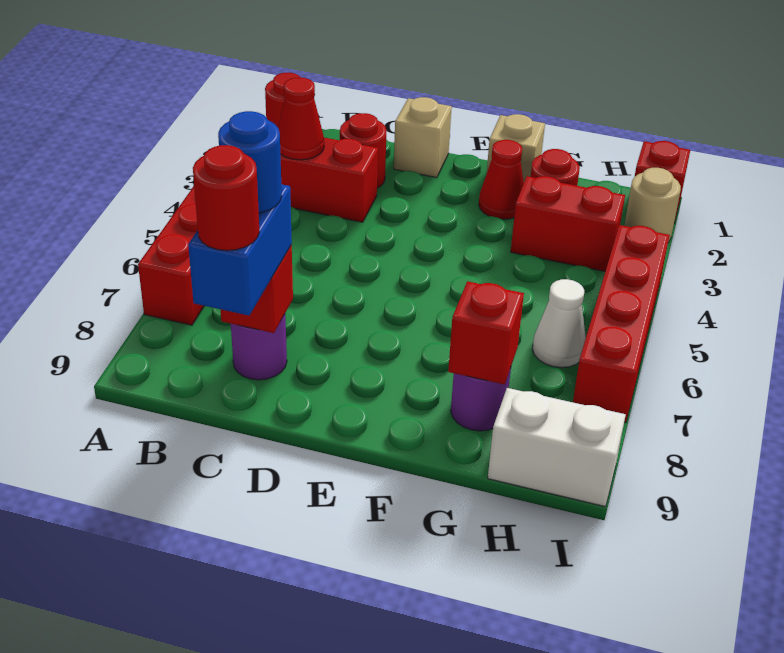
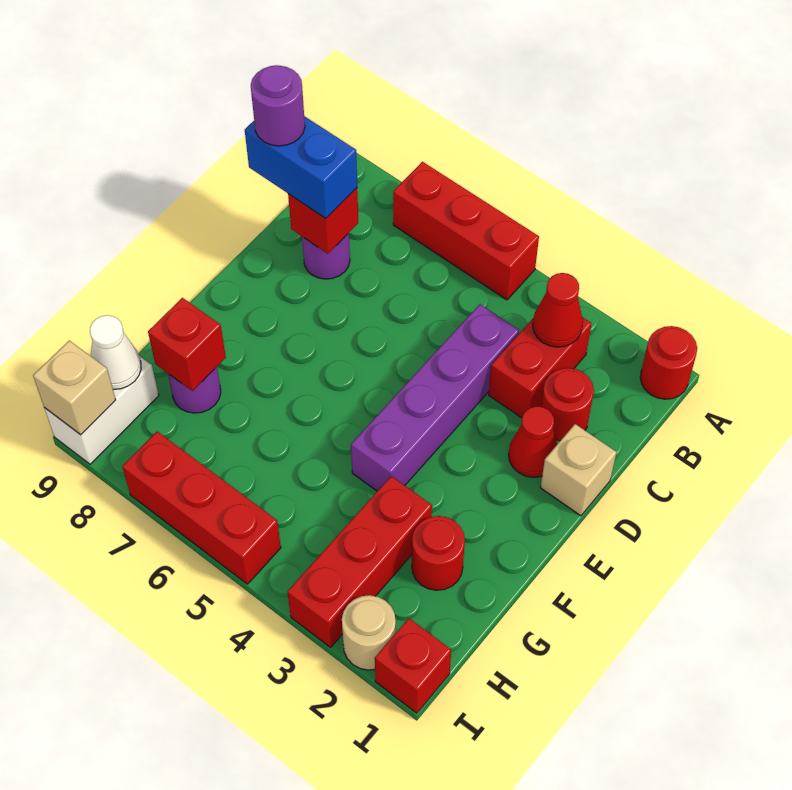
none -> purple 1x4 brick [351,304,519,491]
blue 1x1 round brick [218,111,282,213] -> none
red 1x1 round brick [193,145,259,251] -> purple 1x1 round brick [251,65,305,146]
tan 1x1 brick [487,114,545,182] -> tan 1x1 brick moved to [33,341,116,435]
red 1x1 cone [479,140,524,219] -> red 1x1 cone moved to [508,406,557,477]
red 1x2 brick [511,176,625,271] -> red 1x3 brick [287,476,432,647]
white 1x1 cone [532,279,586,368] -> white 1x1 cone moved to [90,315,141,390]
red 1x4 brick [573,225,670,423] -> red 1x3 brick [122,431,281,584]

